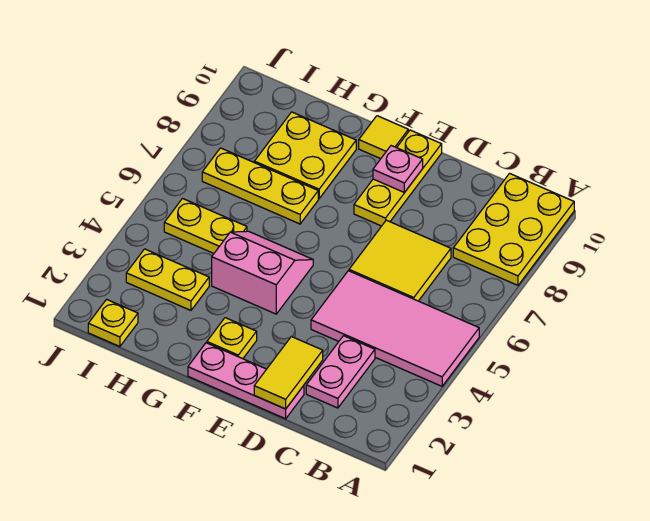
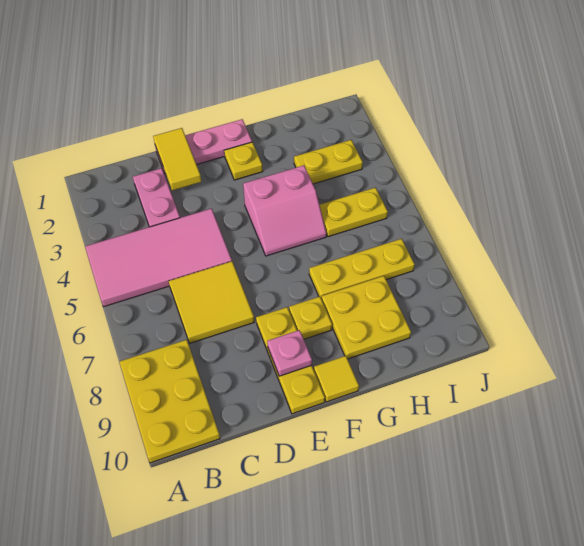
yellow 1x1 plate [88,299,138,347] -> yellow 1x1 plate moved to [289,297,332,339]

